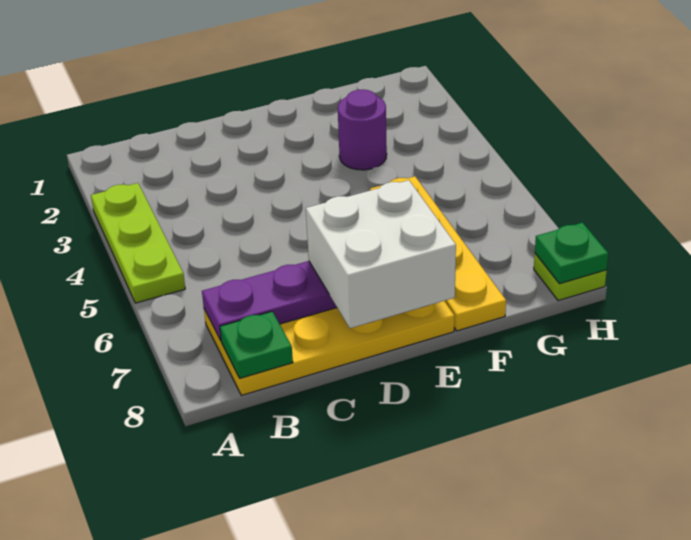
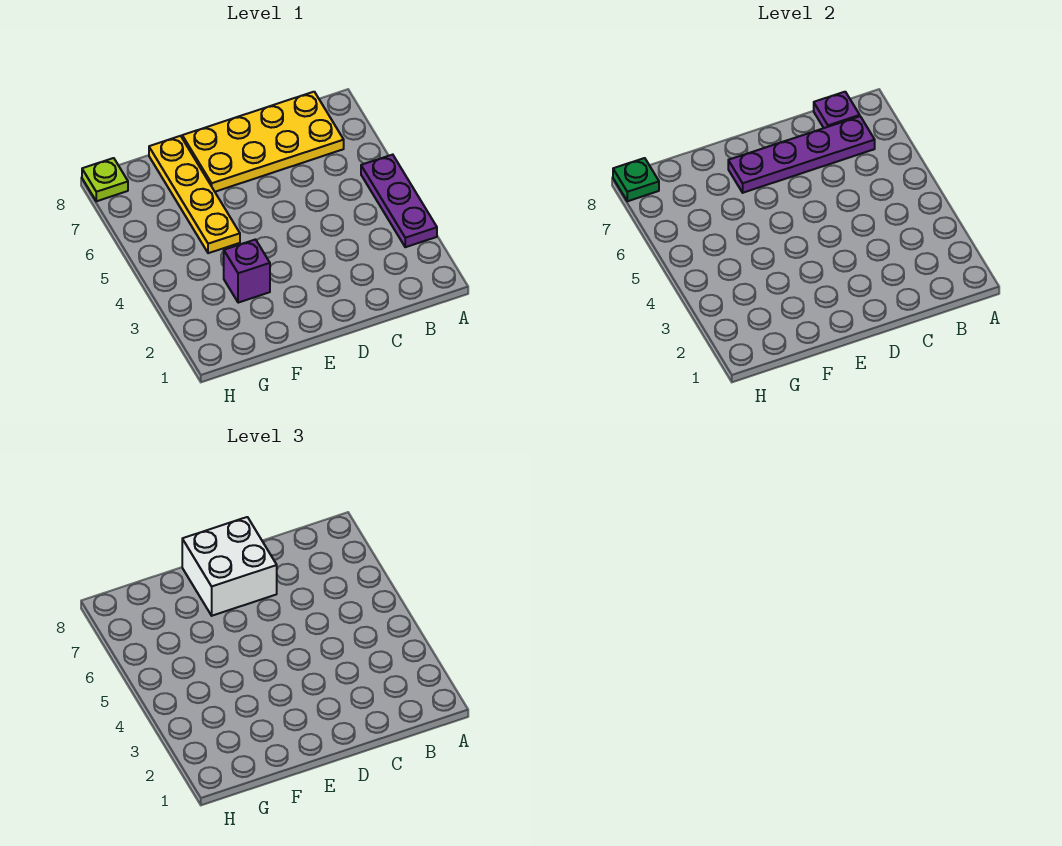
lime 1x3 plate [91,183,185,303] -> purple 1x3 plate [361,155,437,247]
green 1x1 plate [220,311,293,378] -> purple 1x1 plate [814,92,860,128]
purple 1x1 round brick [338,90,387,170] -> purple 1x1 brick [224,240,270,303]

